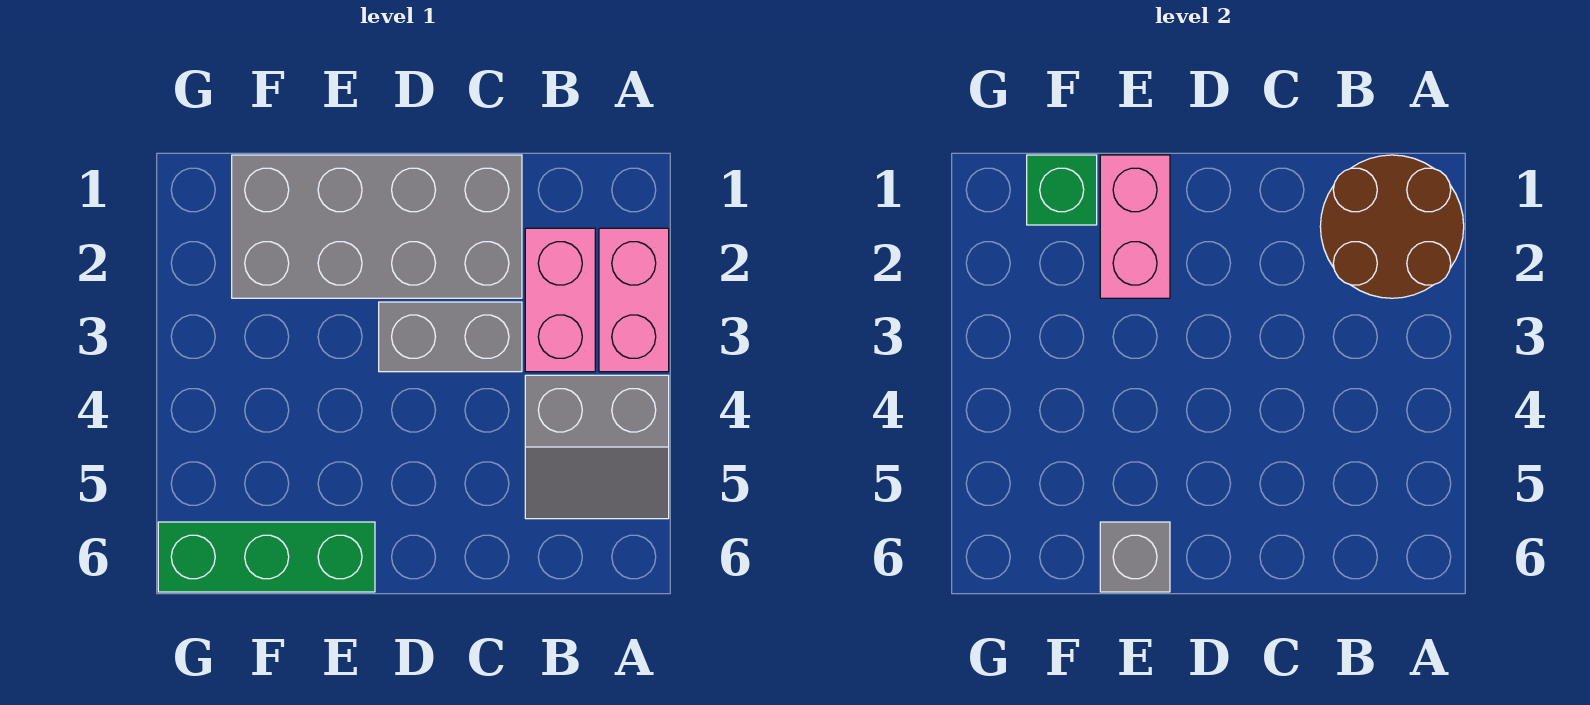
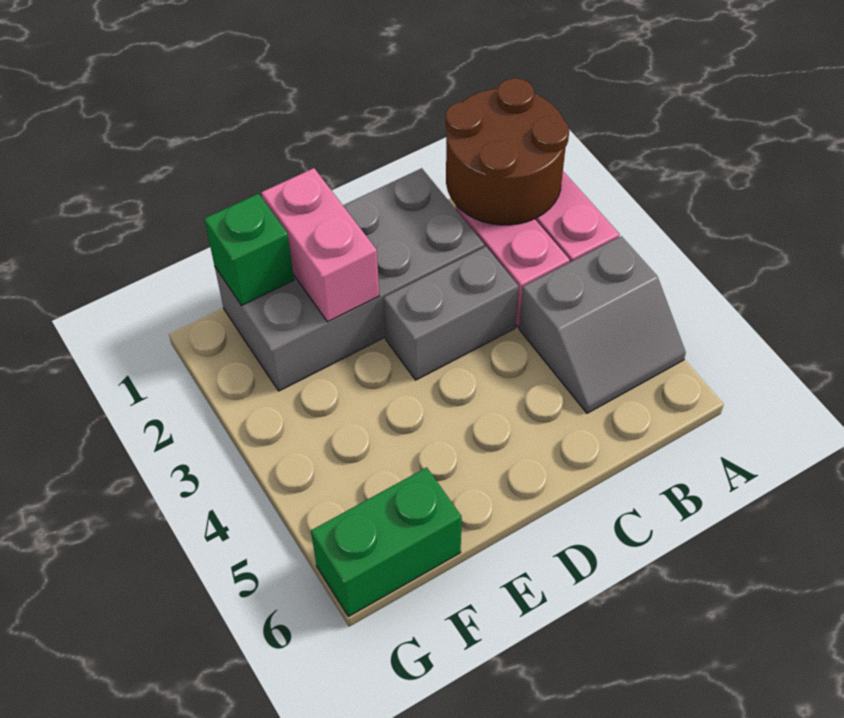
green 1x3 brick [158,522,375,592] -> green 1x2 brick [311,467,462,617]
grey 1x1 brick [1100,522,1170,592] -> none

